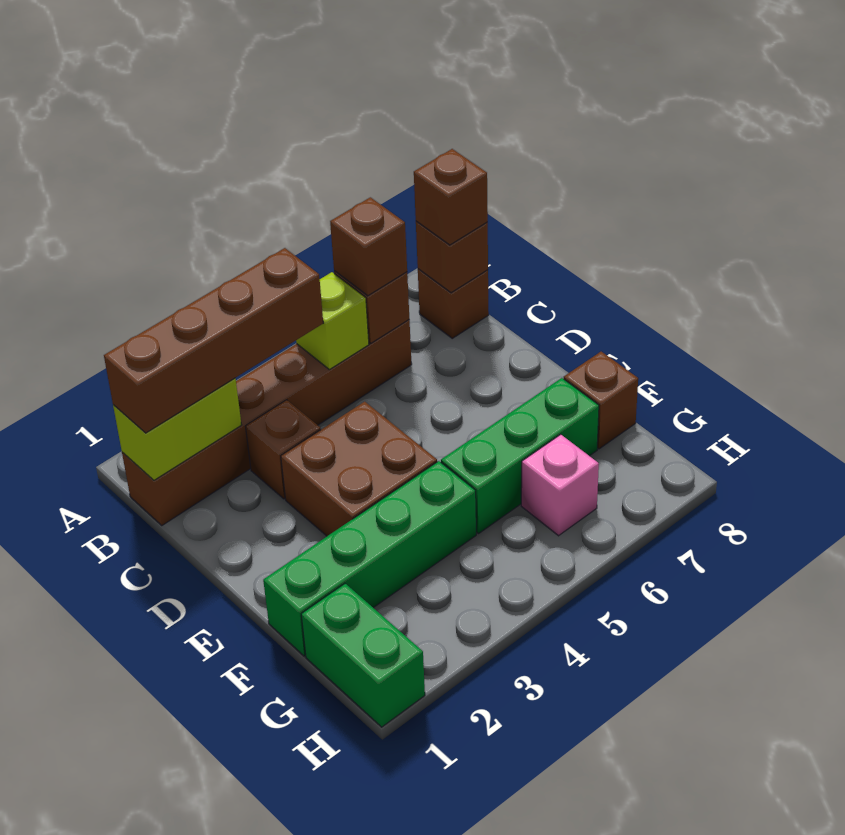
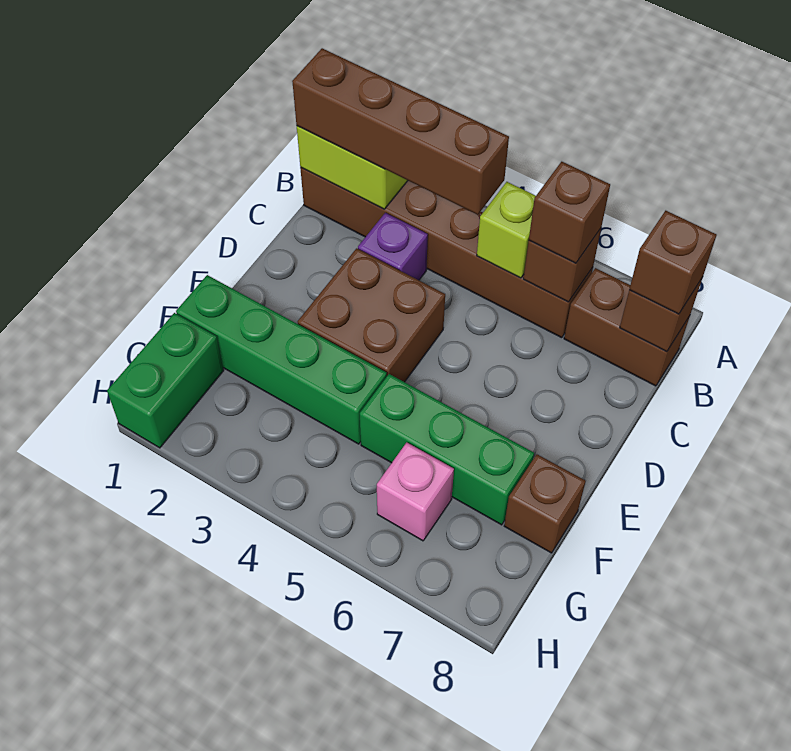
brown 1x1 brick [418,269,489,338] -> brown 1x2 brick [564,268,690,386]
brown 1x1 brick [245,400,321,499] -> purple 1x1 brick [358,213,428,280]

